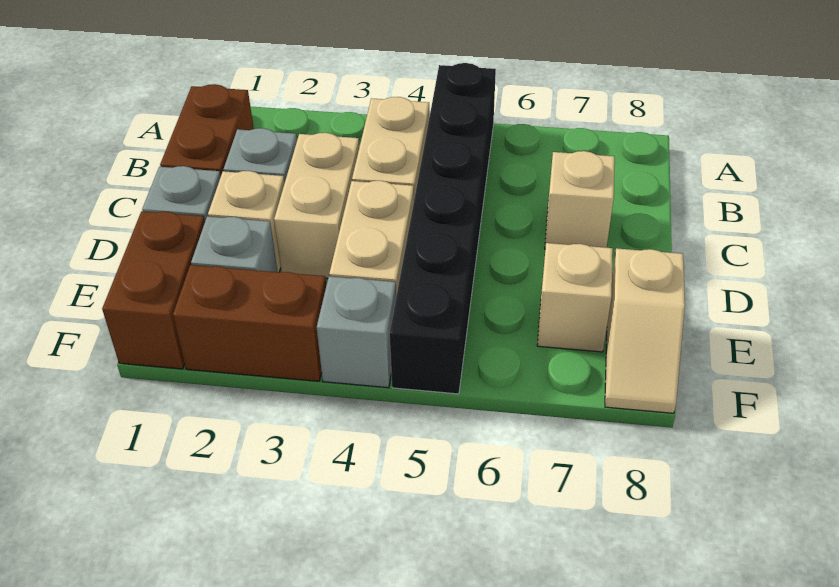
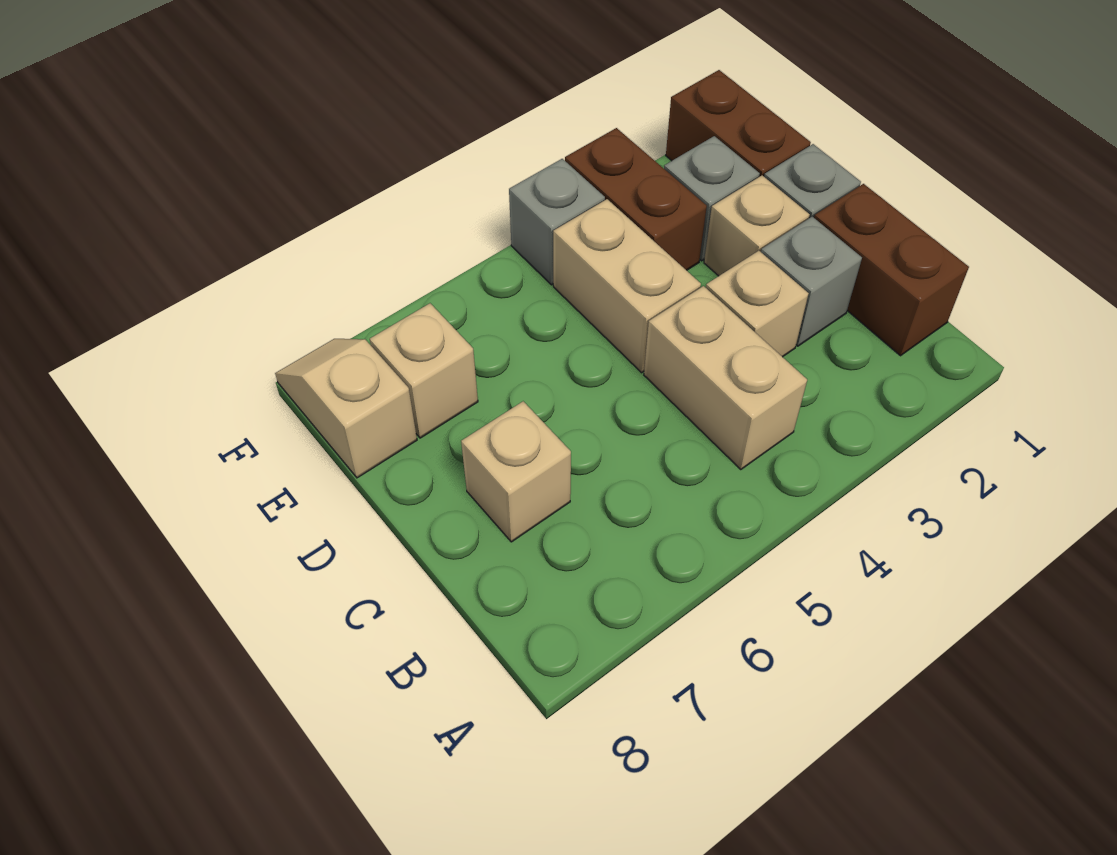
black 1x6 brick [390,63,496,394] -> none
tan 1x2 brick [274,133,359,278] -> tan 1x1 brick [706,251,809,357]
brown 1x2 brick [173,265,326,381] -> brown 1x2 brick turned to [565,128,707,270]

